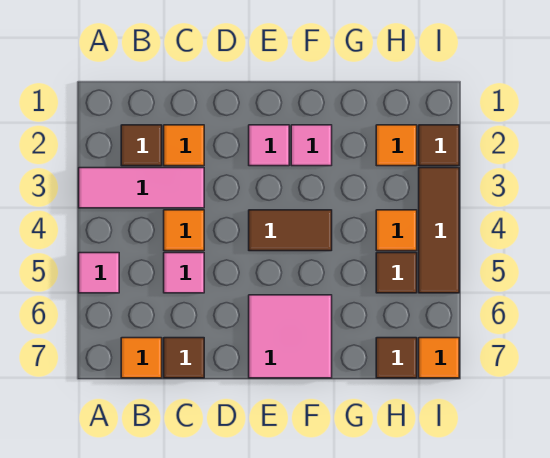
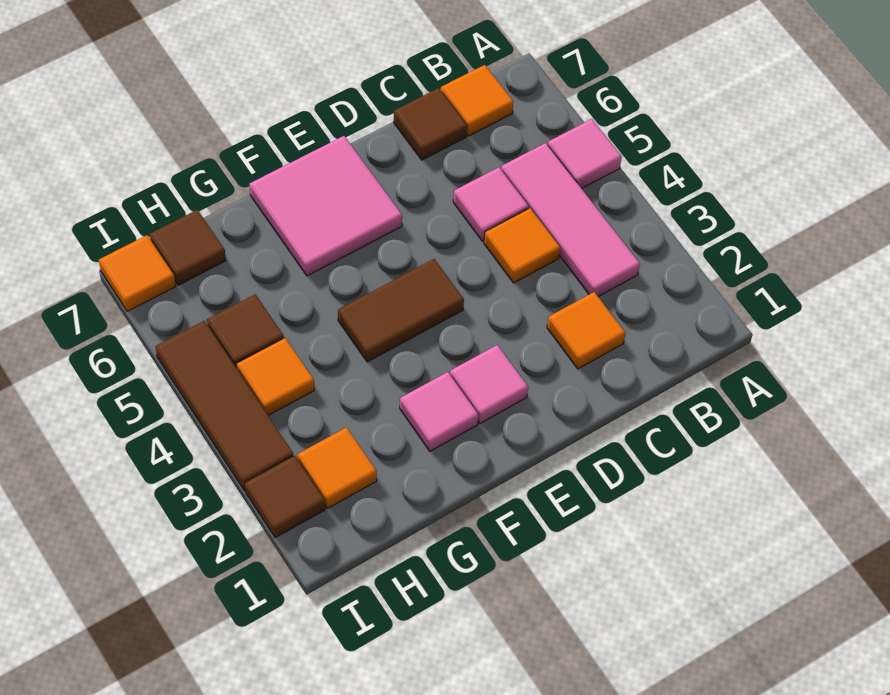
pink 1x3 tile [79,168,204,208] -> pink 1x3 tile turned to [501,143,640,297]
brown 1x1 tile [121,125,162,166] -> none

